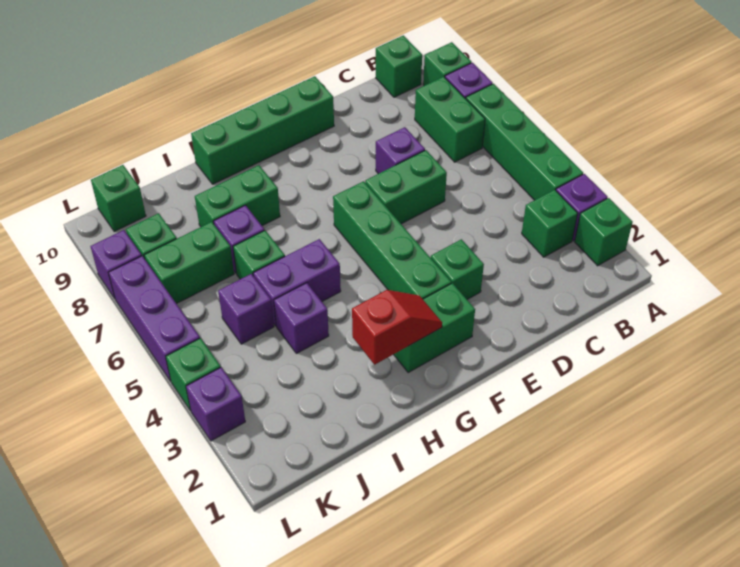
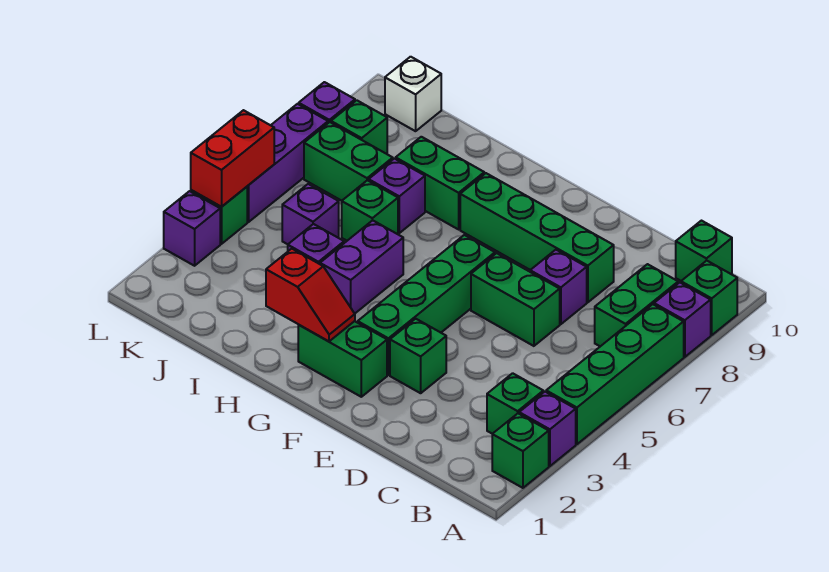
green 1x4 brick [191,76,334,184] -> green 1x4 brick moved to [460,173,614,302]
purple 1x2 brick [253,239,341,326] -> purple 1x2 brick turned to [320,220,403,314]
green 1x1 brick [91,165,146,232] -> white 1x1 brick [385,57,441,131]
none -> red 1x2 brick [191,110,274,207]

